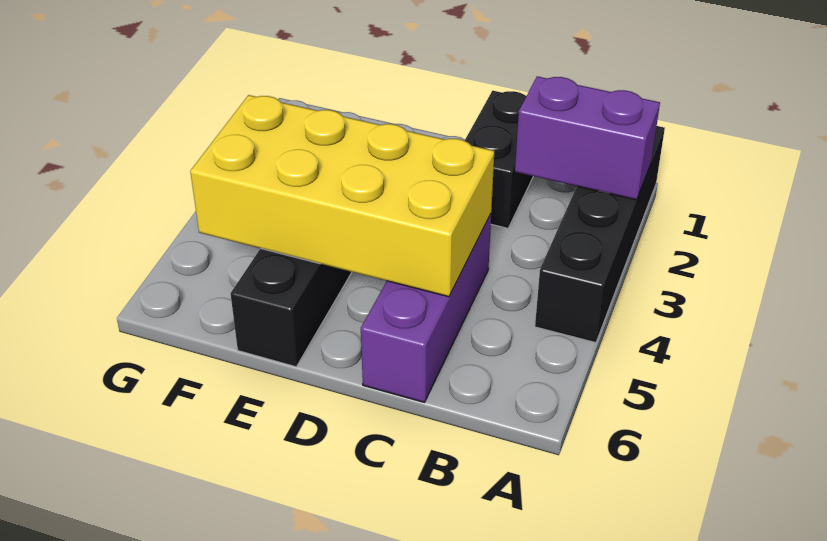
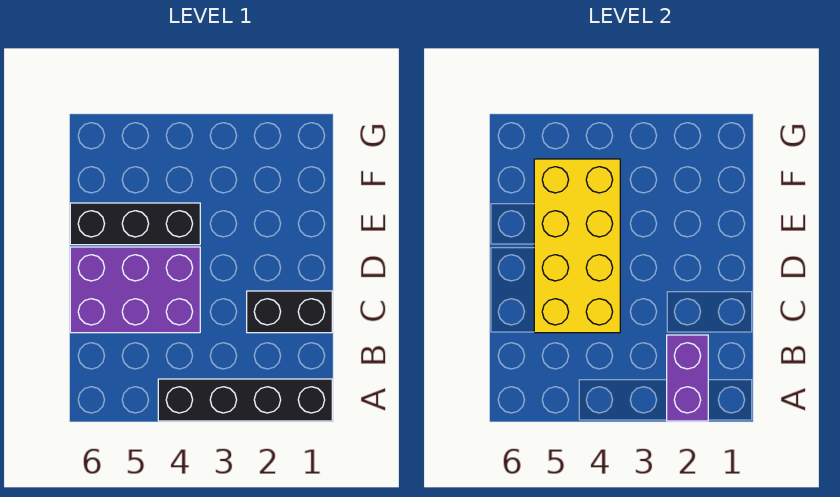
purple 1x3 brick [361,214,491,402] -> purple 2x3 brick [70,247,200,333]

